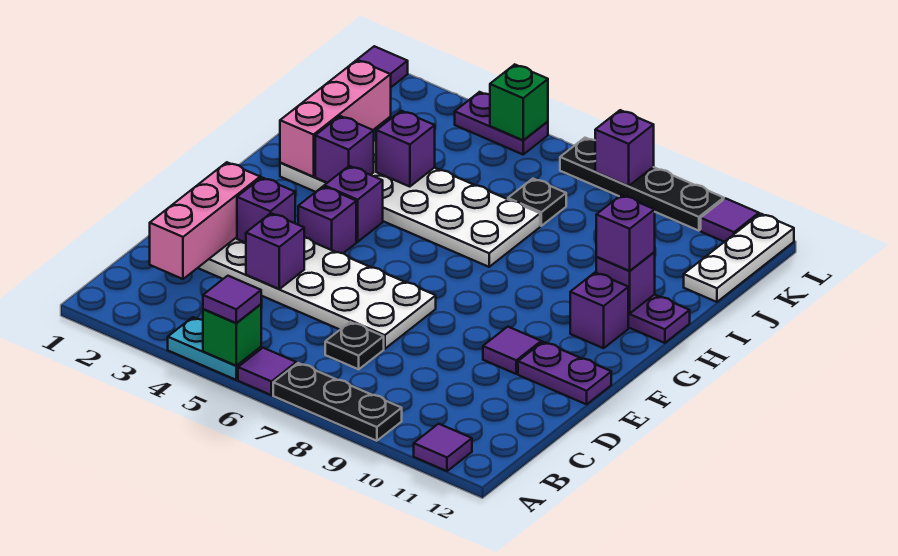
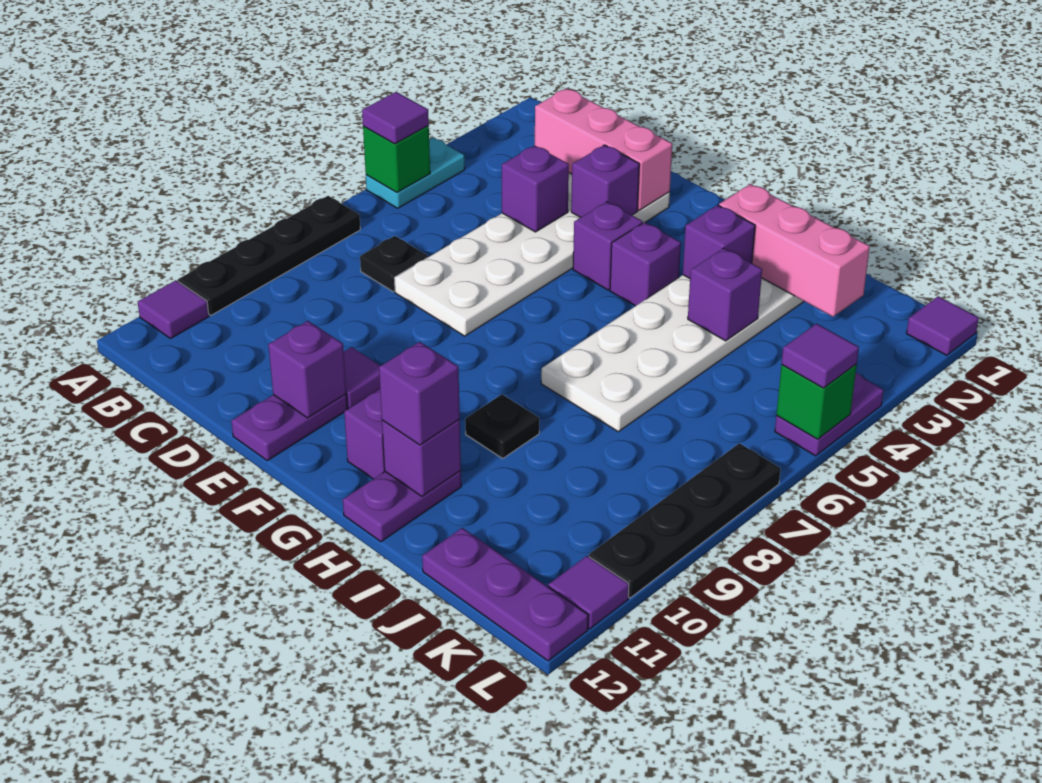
purple 1x1 tile [238,348,296,395] -> purple 1x1 tile moved to [782,324,859,388]
black 1x3 plate [273,363,402,441] -> black 1x4 plate [178,196,360,315]
black 1x1 plate [508,179,566,226] -> black 1x1 plate moved to [465,394,539,458]
white 1x3 plate [684,214,794,302] -> purple 1x3 plate [422,528,588,661]
purple 1x1 brick [595,110,654,186] -> purple 1x1 brick moved to [268,321,346,418]

